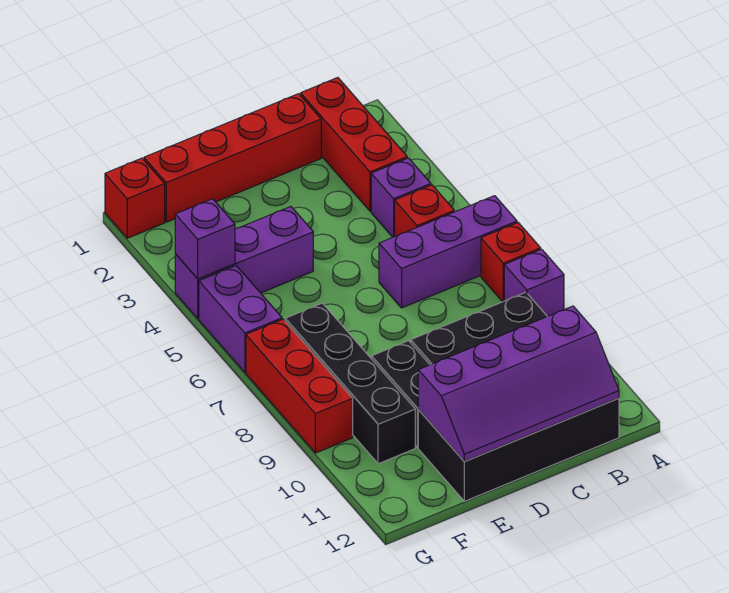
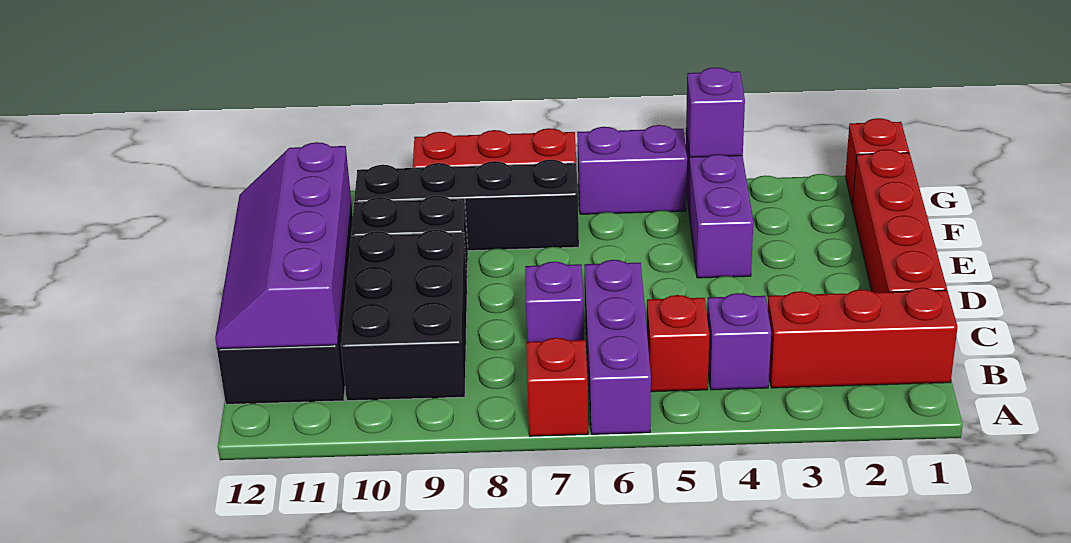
purple 1x1 brick [504,249,564,317] -> purple 1x1 brick moved to [525,262,584,342]

